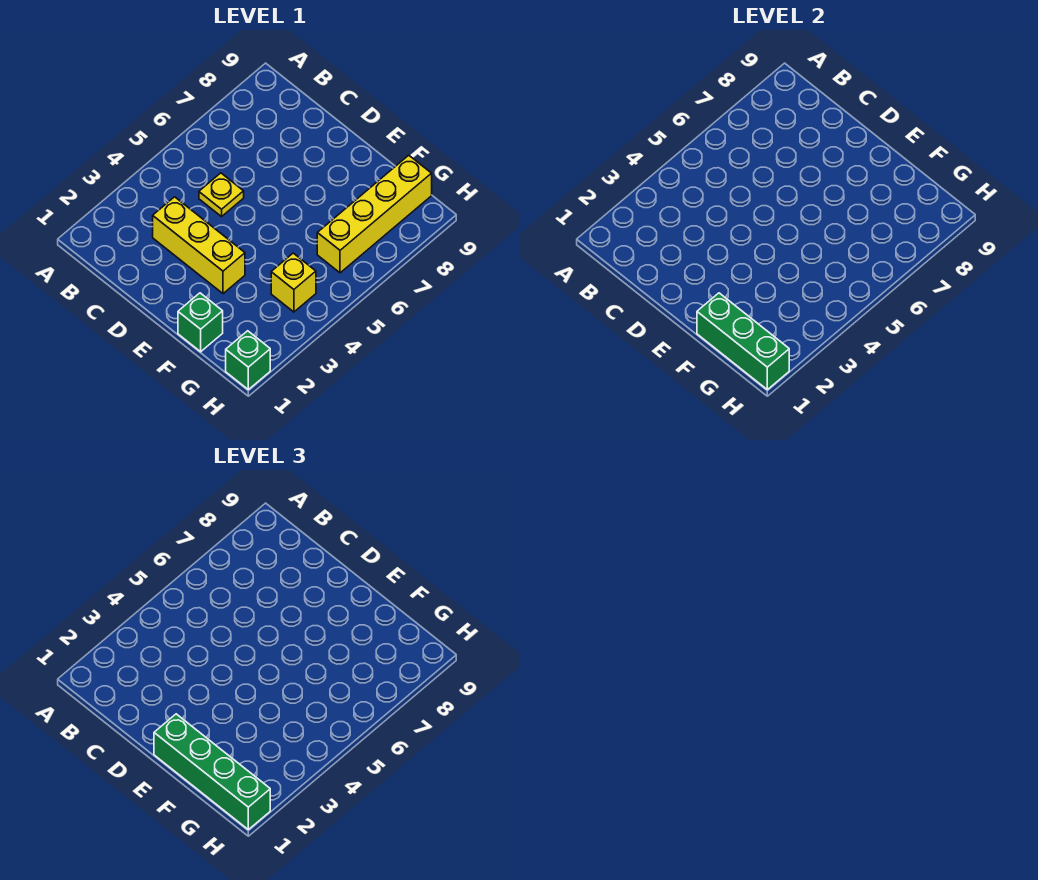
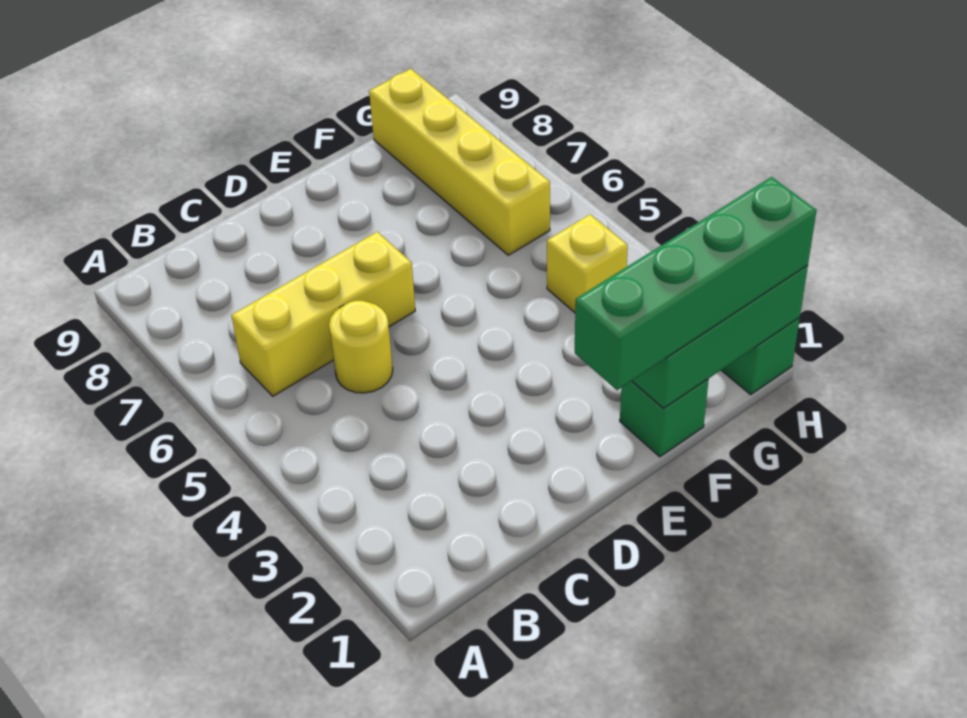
yellow 1x3 brick [153,197,245,294] -> yellow 1x3 brick moved to [231,232,415,396]
yellow 1x1 plate [199,173,244,217] -> yellow 1x1 round brick [329,301,393,393]

